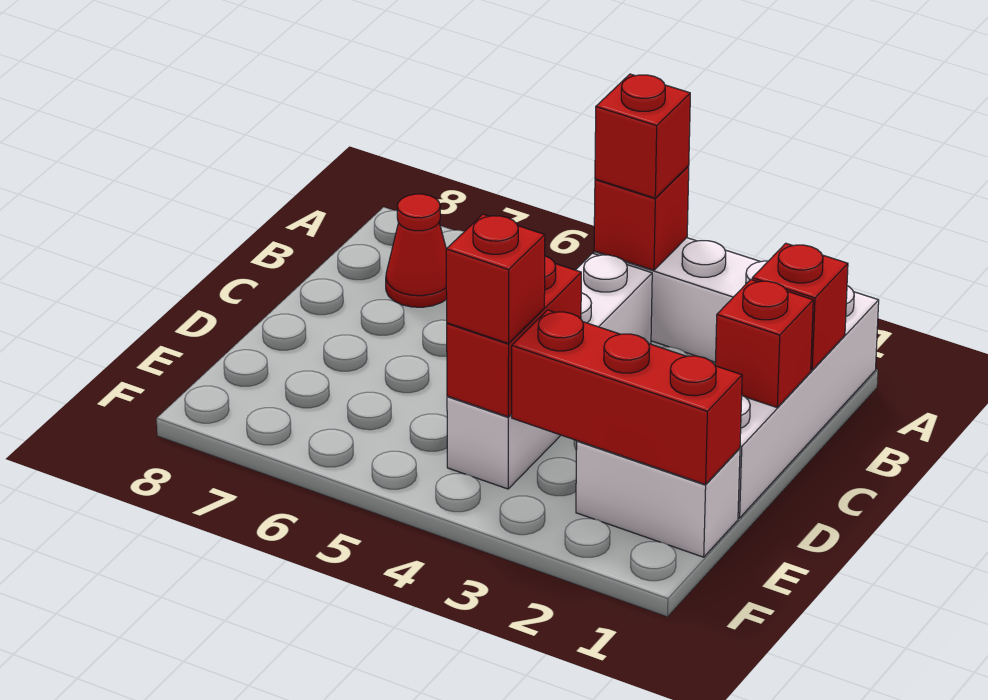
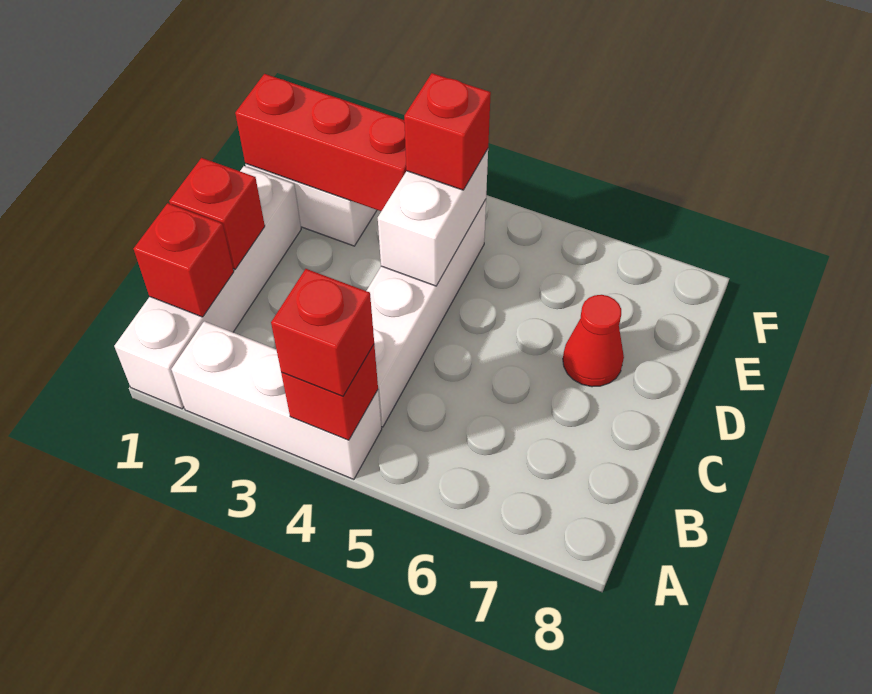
red 1x1 cone [386,194,447,307] -> red 1x1 cone moved to [563,295,624,387]
red 1x2 brick [447,256,581,417] -> white 1x2 brick [378,149,488,286]

